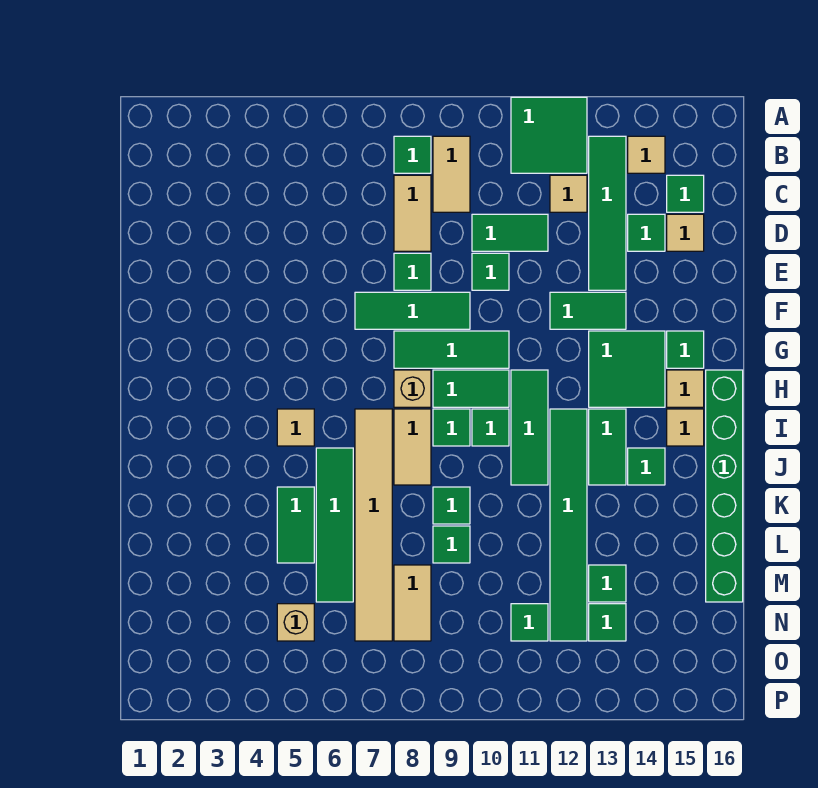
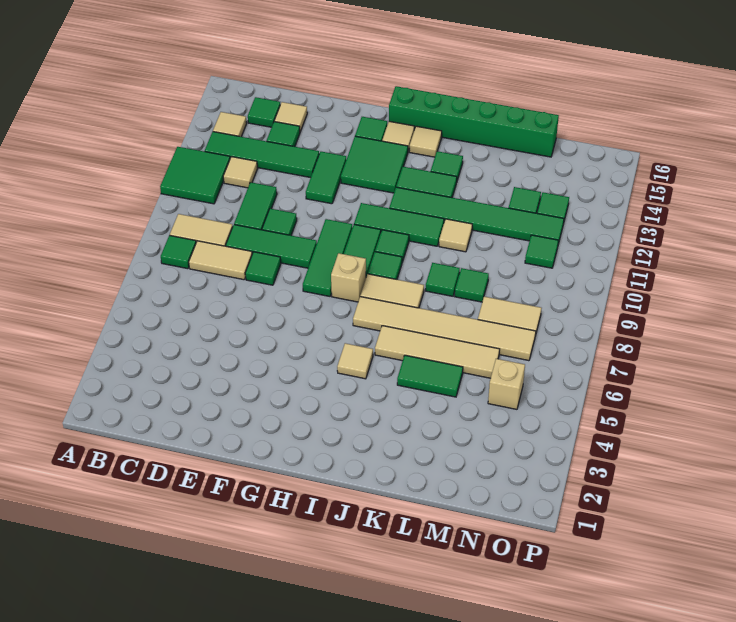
green 1x3 tile [355,292,470,329] -> green 1x3 tile turned to [226,225,317,268]
green 1x4 tile [316,448,353,602] -> tan 1x4 tile [375,326,500,378]
none -> tan 1x1 tile [439,219,472,252]

